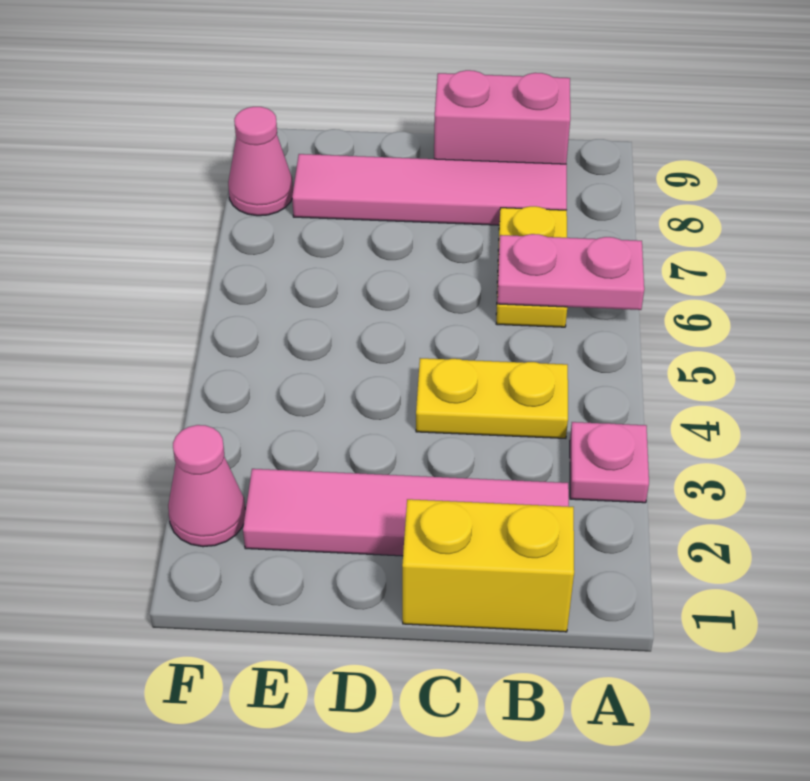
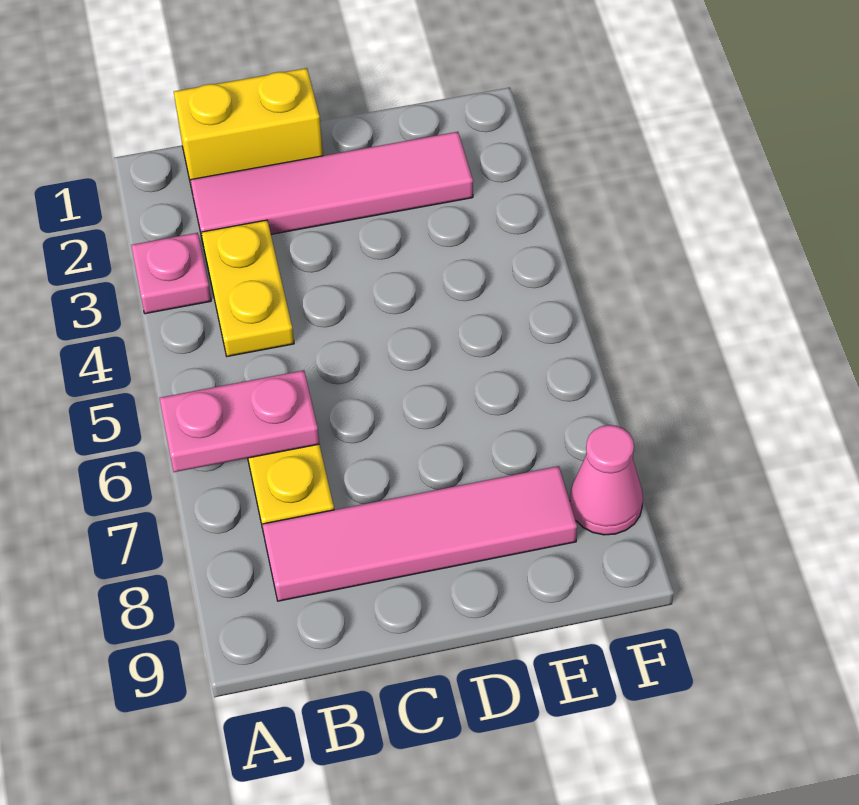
yellow 1x2 plate [416,358,568,438] -> yellow 1x2 plate turned to [201,220,294,356]
pink 1x2 brick [434,70,570,164] -> none
pink 1x1 cone [168,425,245,547] -> none

